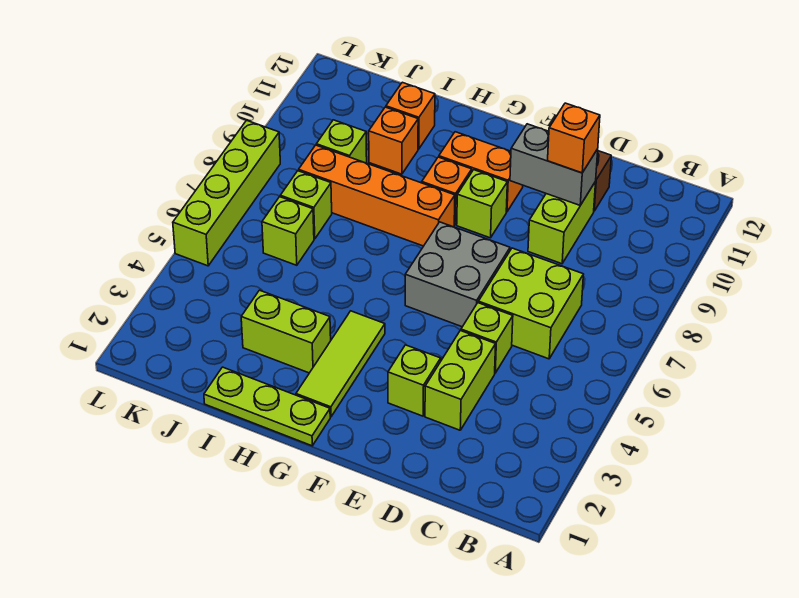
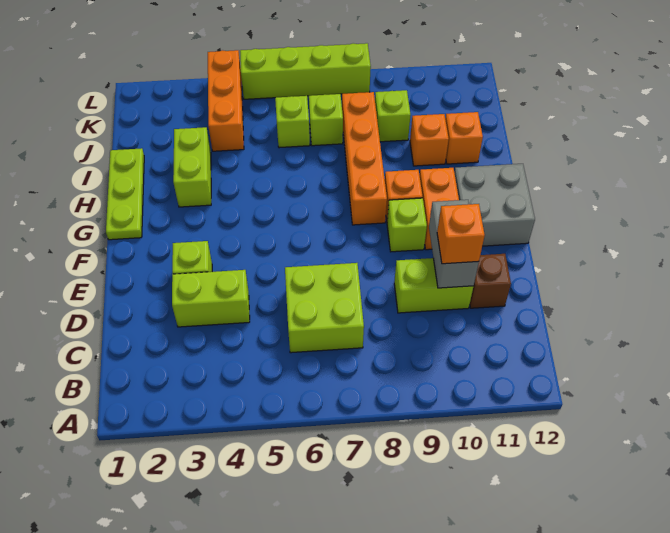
lime 1x1 brick [461,303,513,373] -> none
grey 2x2 brick [405,222,510,327] -> grey 2x2 brick moved to [454,164,535,246]
lime 1x3 tile [296,311,385,417] -> none
none -> orange 1x3 brick [208,50,244,151]

